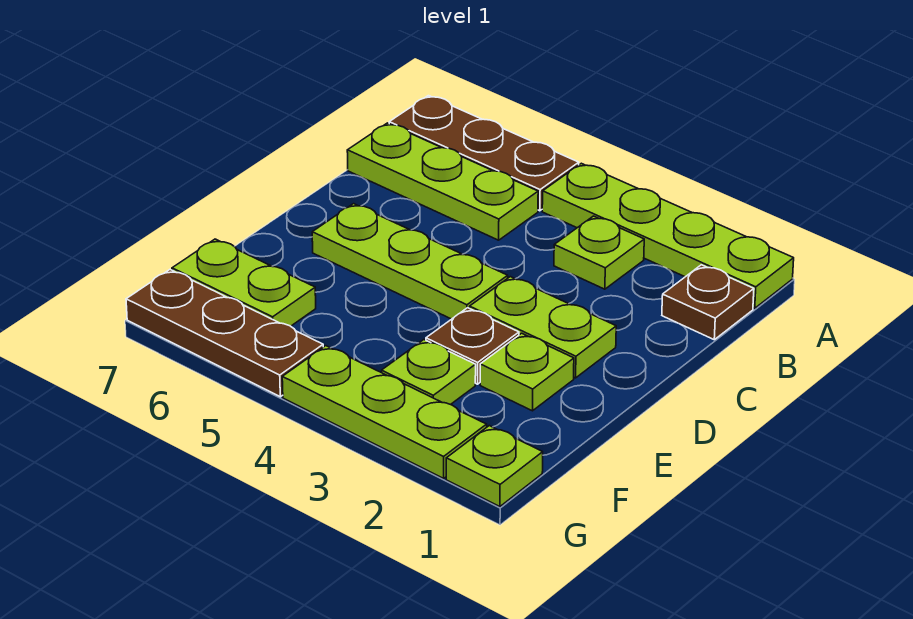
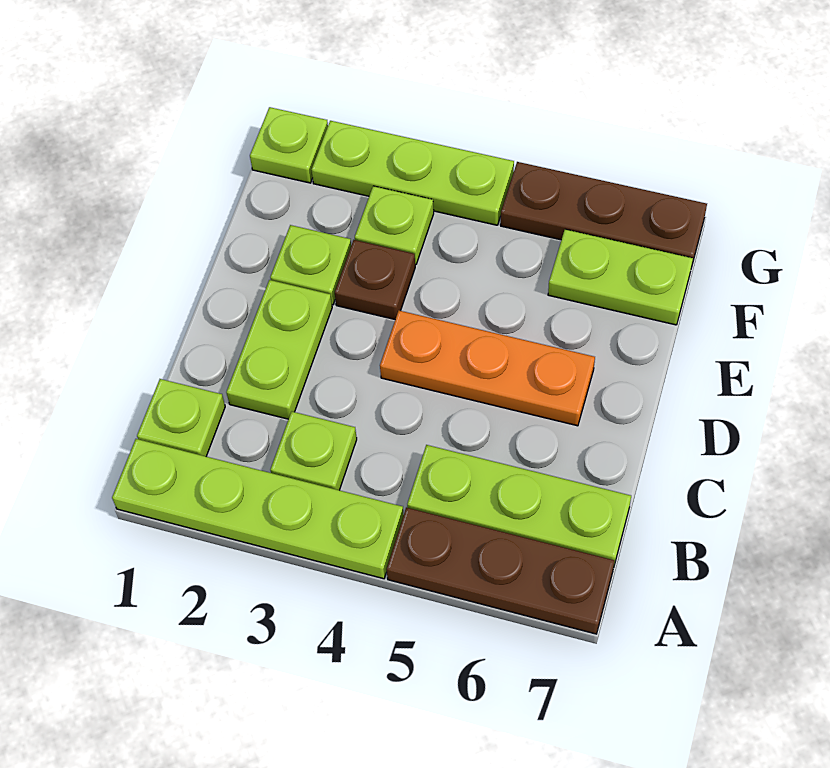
brown 1x1 plate [662,265,754,340] -> lime 1x1 plate [137,379,225,456]
lime 1x2 plate [470,277,616,378] -> lime 1x2 plate turned to [226,280,332,419]
lime 1x3 plate [312,204,508,319] -> orange 1x3 plate [380,311,595,426]

